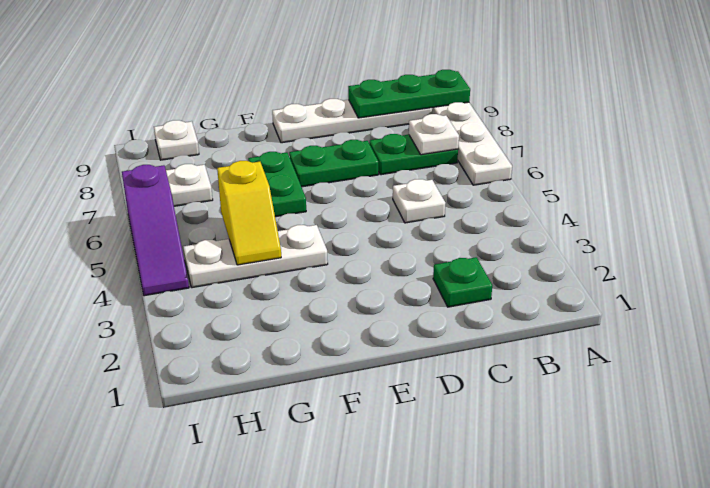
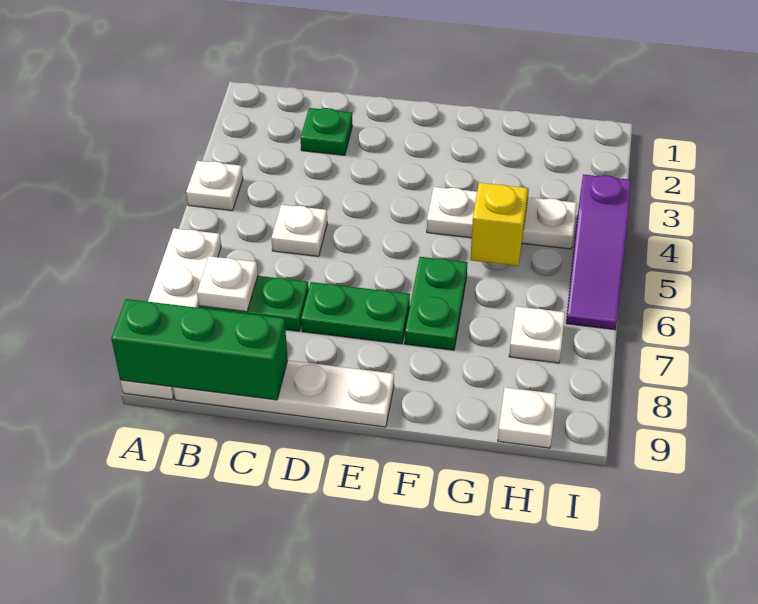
none -> white 1x1 plate [186,161,243,211]
green 1x3 plate [348,70,470,118] -> green 1x3 brick [111,299,288,400]
purple 1x3 slope [122,165,189,296] -> purple 1x3 slope turned to [566,174,631,330]

